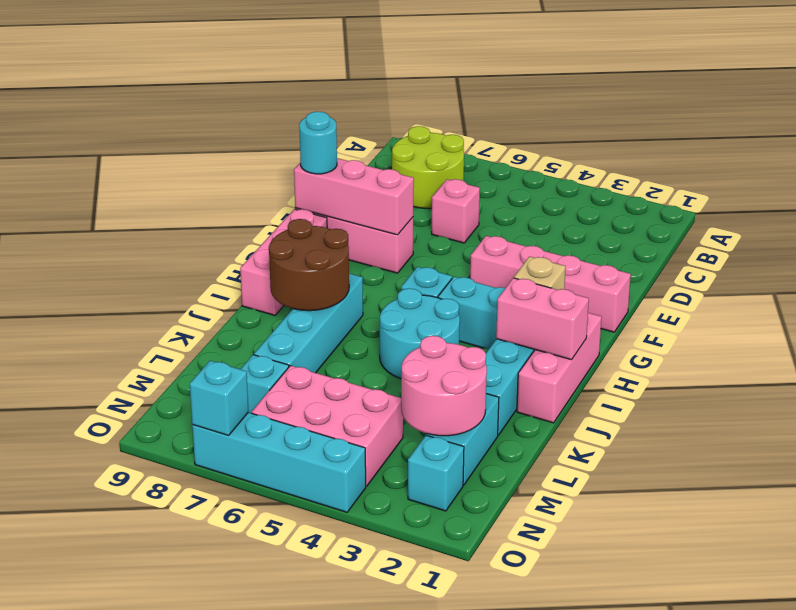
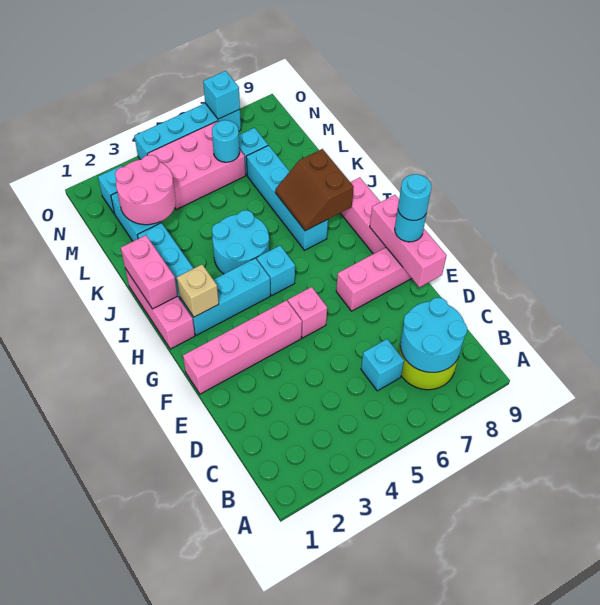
none -> cyan 2x2 round brick [400,298,467,372]
none -> cyan 1x1 brick [361,339,404,391]
pink 1x1 brick [432,179,480,243] -> pink 1x1 brick moved to [288,287,327,338]
pink 1x3 brick [294,158,414,235] -> pink 1x3 brick turned to [370,195,447,287]
none -> cyan 1x1 round brick [398,174,432,221]
pink 1x2 brick [496,278,589,360] -> pink 1x2 brick turned to [121,235,178,309]
brown 2x2 round brick [269,219,349,311] -> brown 2x2 slope [275,149,354,231]
none -> cyan 1x1 round brick [212,120,240,162]

